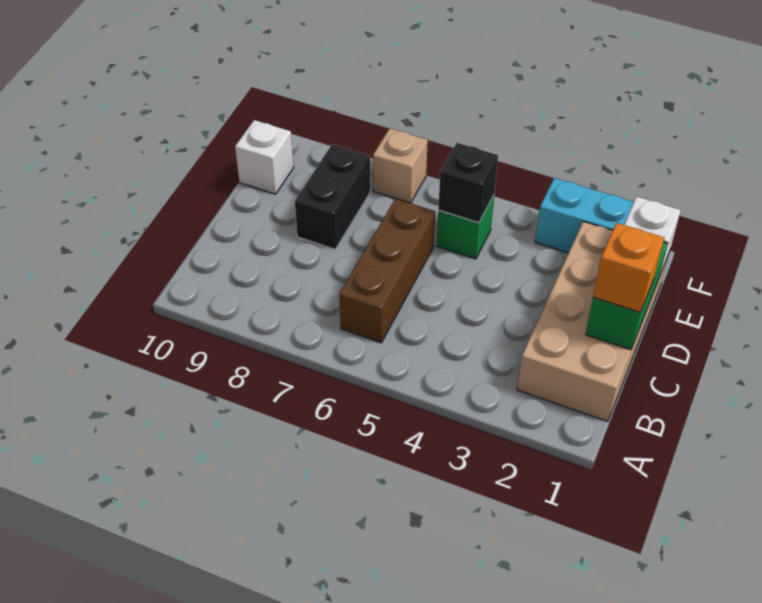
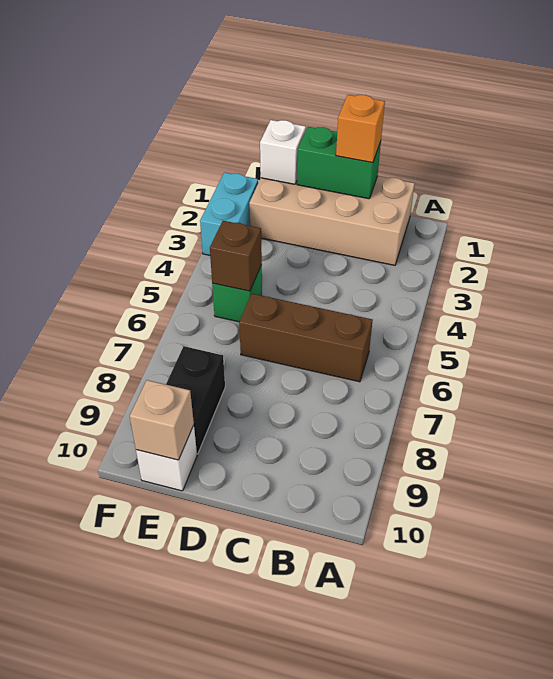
black 1x2 brick [295,144,370,249] -> black 1x2 brick turned to [166,346,225,454]
black 1x1 brick [438,143,498,223] -> brown 1x1 brick [210,221,262,291]
tan 1x1 brick [373,128,428,203] -> tan 1x1 brick moved to [130,380,194,460]

